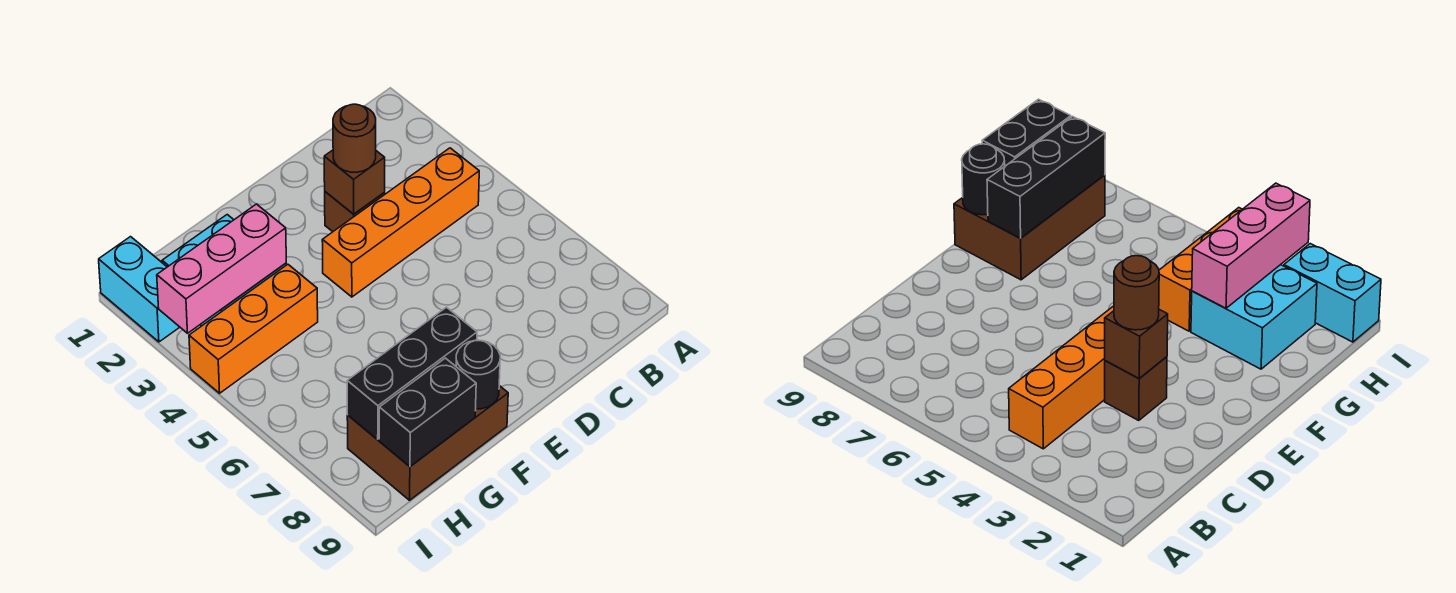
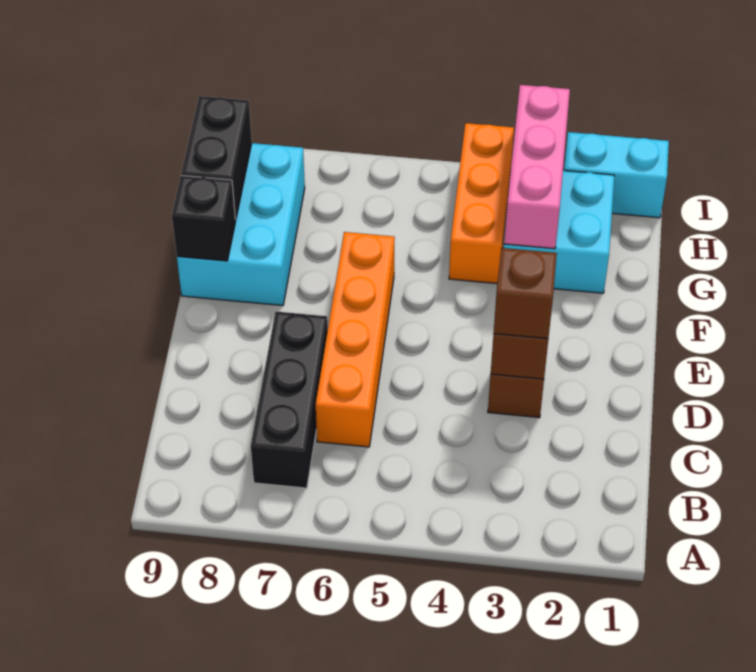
orange 1x4 brick [322,148,479,297] -> orange 1x4 brick moved to [316,232,395,447]
brown 1x1 round brick [333,104,376,172] -> brown 1x1 brick [494,248,557,339]
brown 2x3 brick [347,386,508,500] -> cyan 2x3 brick [177,143,305,306]
black 1x3 brick [347,307,477,440] -> black 1x3 brick moved to [251,311,328,488]
black 1x1 round brick [456,340,500,409] -> black 1x1 brick [172,176,236,261]

